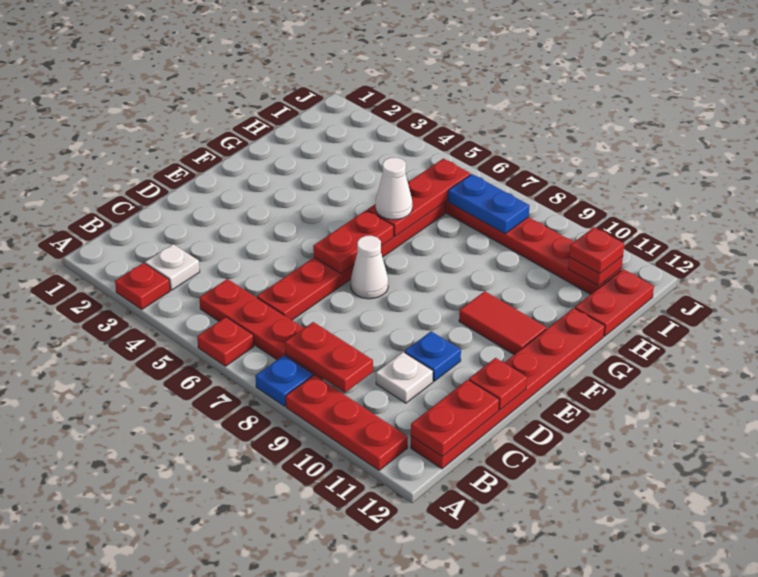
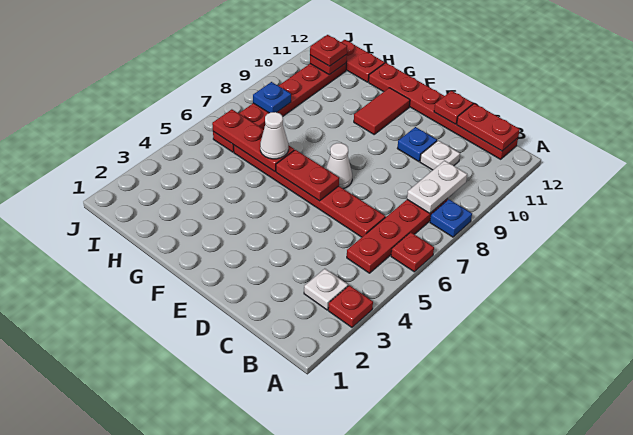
red 1x3 plate [286,375,408,470] -> none
red 1x2 plate [285,322,373,392] -> white 1x2 plate [407,161,467,213]
blue 1x2 plate [448,174,530,234] -> blue 1x1 plate [253,82,291,113]

